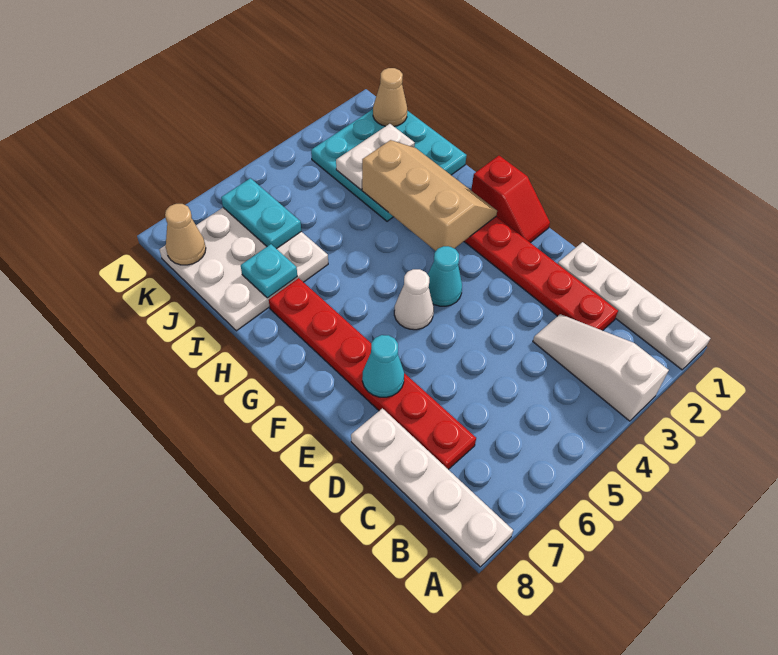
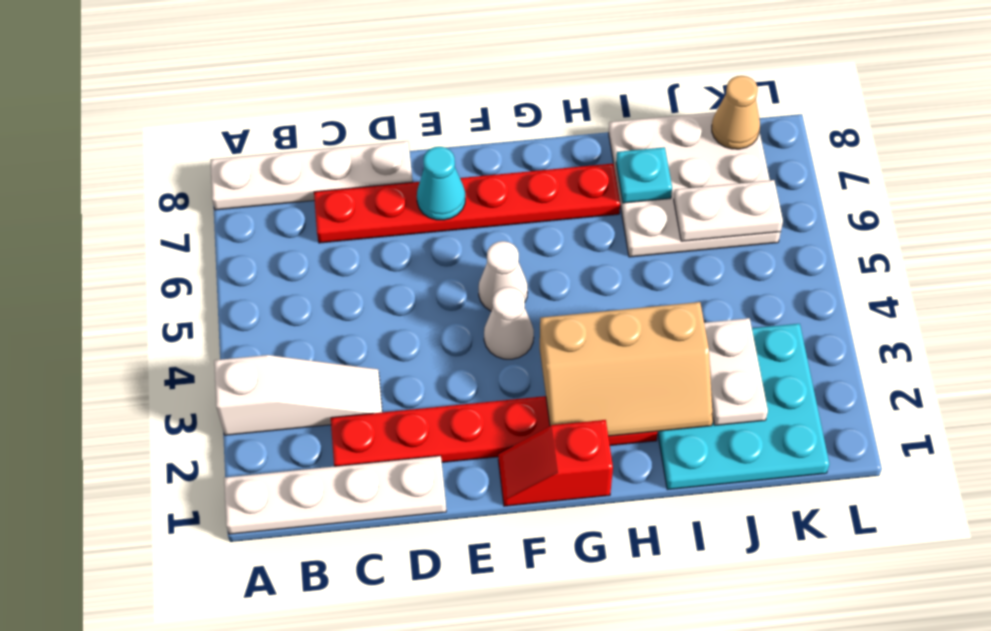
cyan 1x1 cone [428,246,462,306] -> white 1x1 cone [484,287,534,359]
cyan 1x2 plate [221,178,301,249] -> white 1x2 plate [674,180,783,241]
tan 1x1 cone [373,68,407,126] -> none

